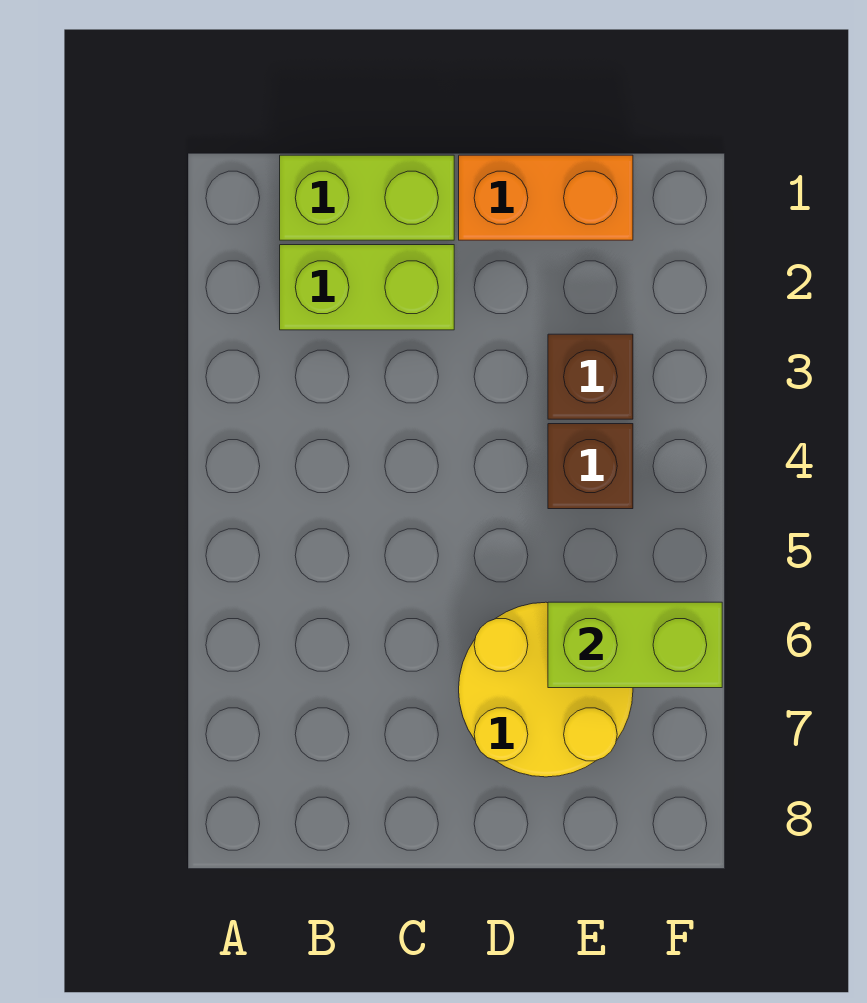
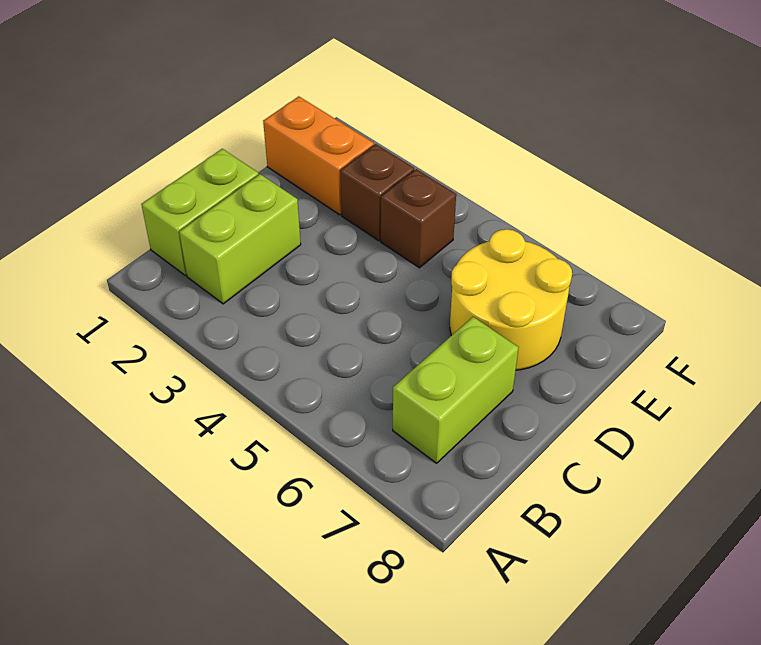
orange 1x2 brick [459,155,633,240] -> orange 1x2 brick turned to [263,96,374,215]
lime 1x2 brick [548,602,722,688] -> lime 1x2 brick moved to [393,317,519,463]

